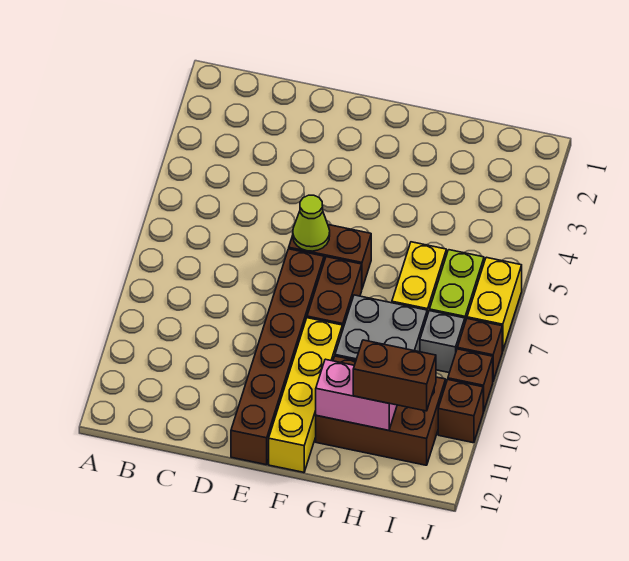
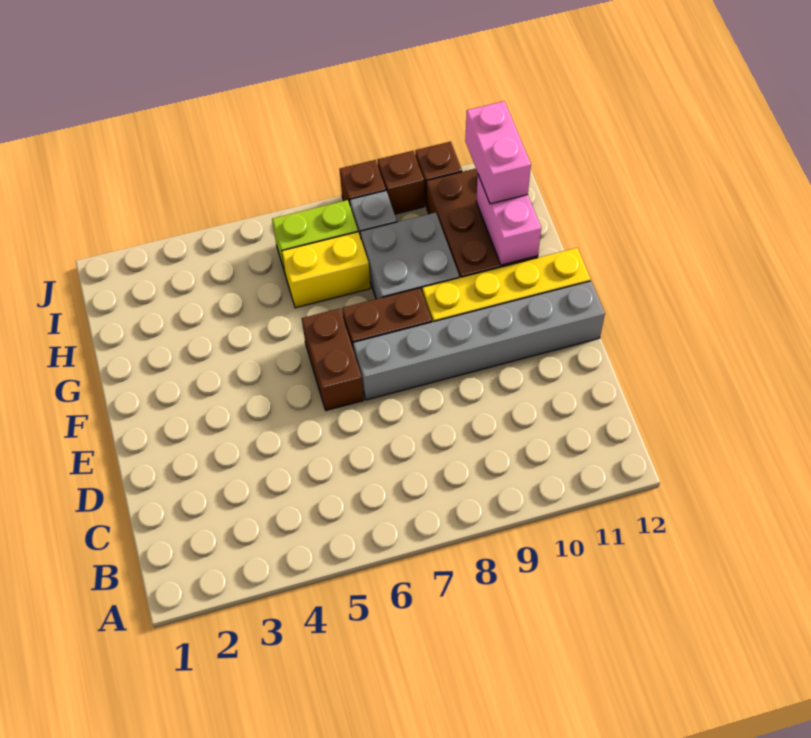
lime 1x1 cone [293,195,330,251] -> none
brown 1x6 brick [231,249,324,465] -> grey 1x6 brick [353,281,605,400]
brown 1x2 brick [353,340,436,411] -> pink 1x2 brick [465,101,531,204]
yellow 1x2 brick [467,257,522,351] -> none

